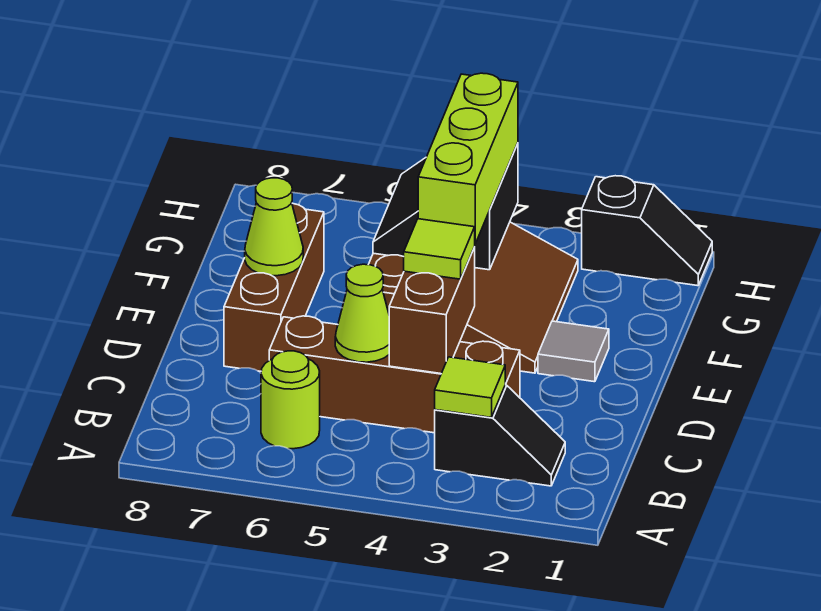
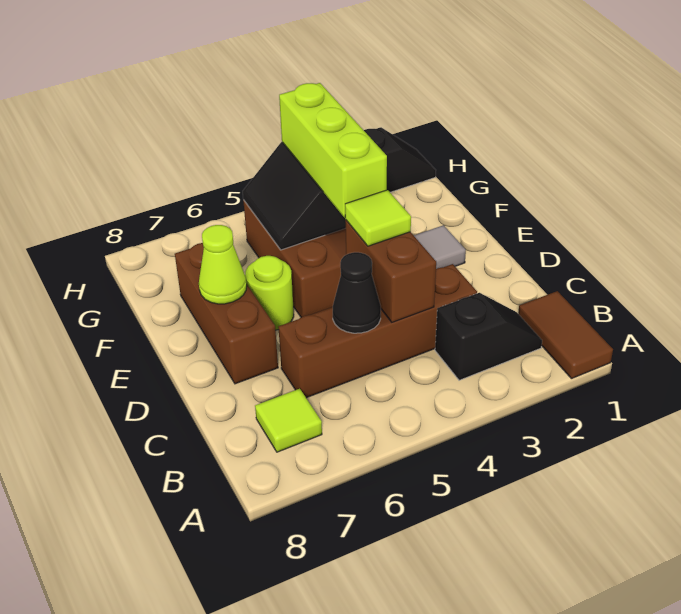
none -> brown 1x2 tile [518,291,613,379]
lime 1x1 tile [435,357,505,417] -> lime 1x1 tile moved to [255,389,322,452]
lime 1x1 round brick [261,351,320,449] -> lime 1x1 round brick moved to [245,256,294,330]
lime 1x1 cone [335,264,389,362] -> black 1x1 cone [333,252,381,333]

